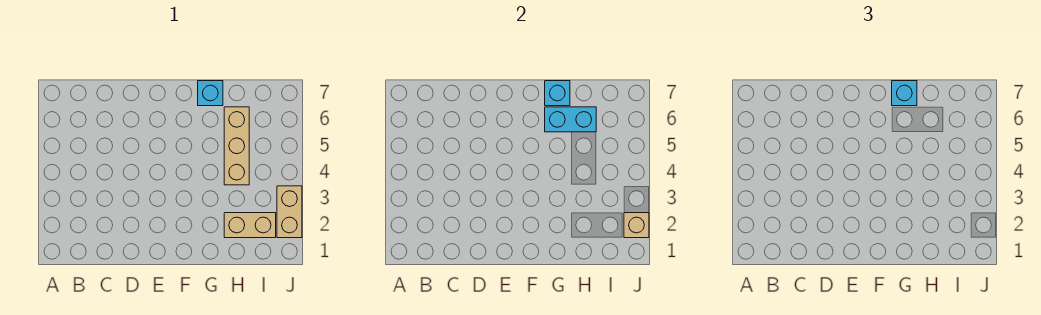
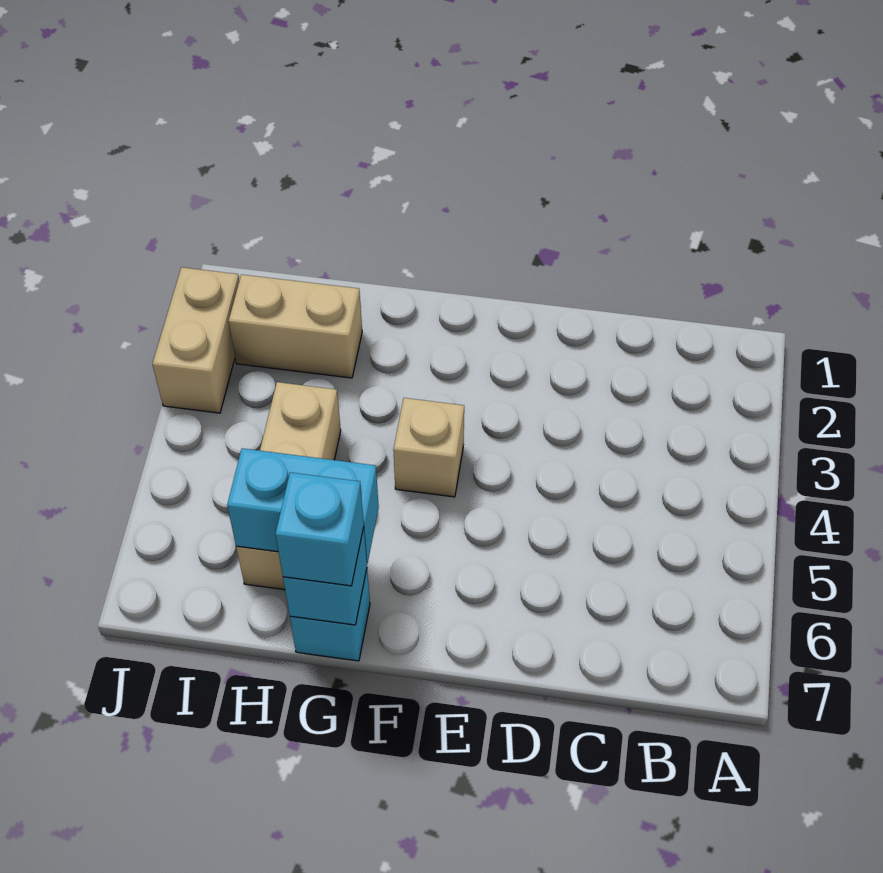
tan 1x1 brick [624,213,649,238] -> tan 1x1 brick moved to [393,398,464,497]

